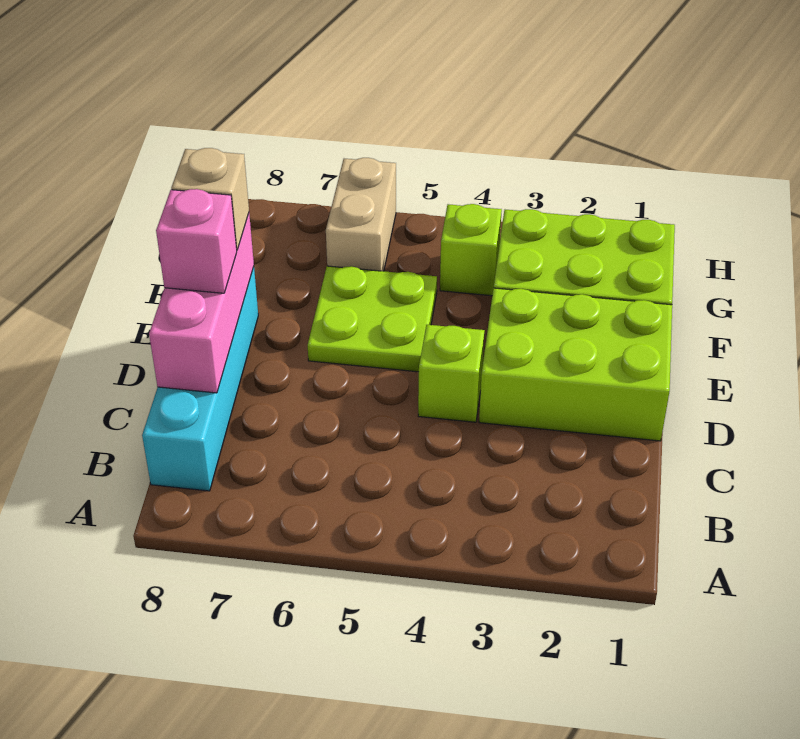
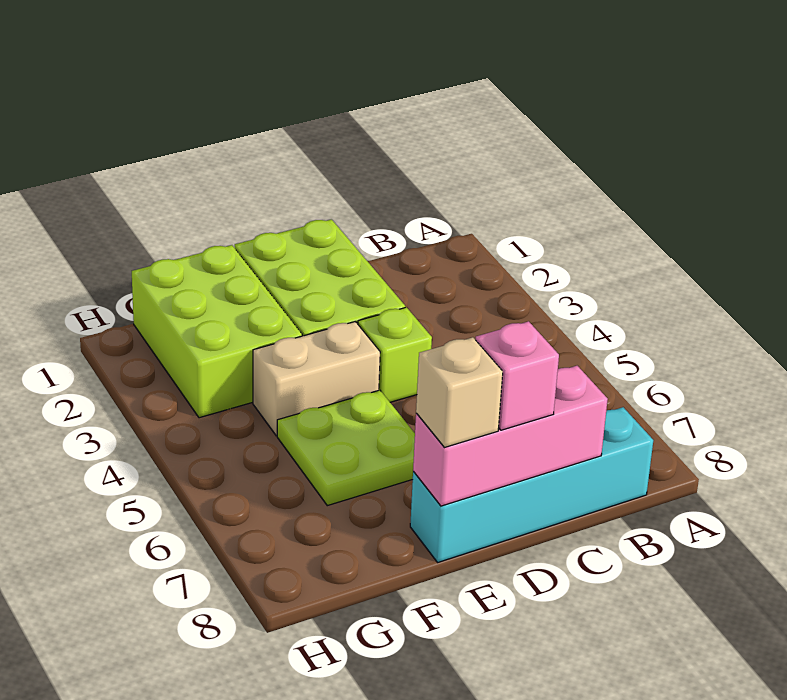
lime 1x1 brick [440,204,502,296] -> none
tan 1x2 brick [326,158,396,271] -> tan 1x2 brick moved to [253,322,380,436]

